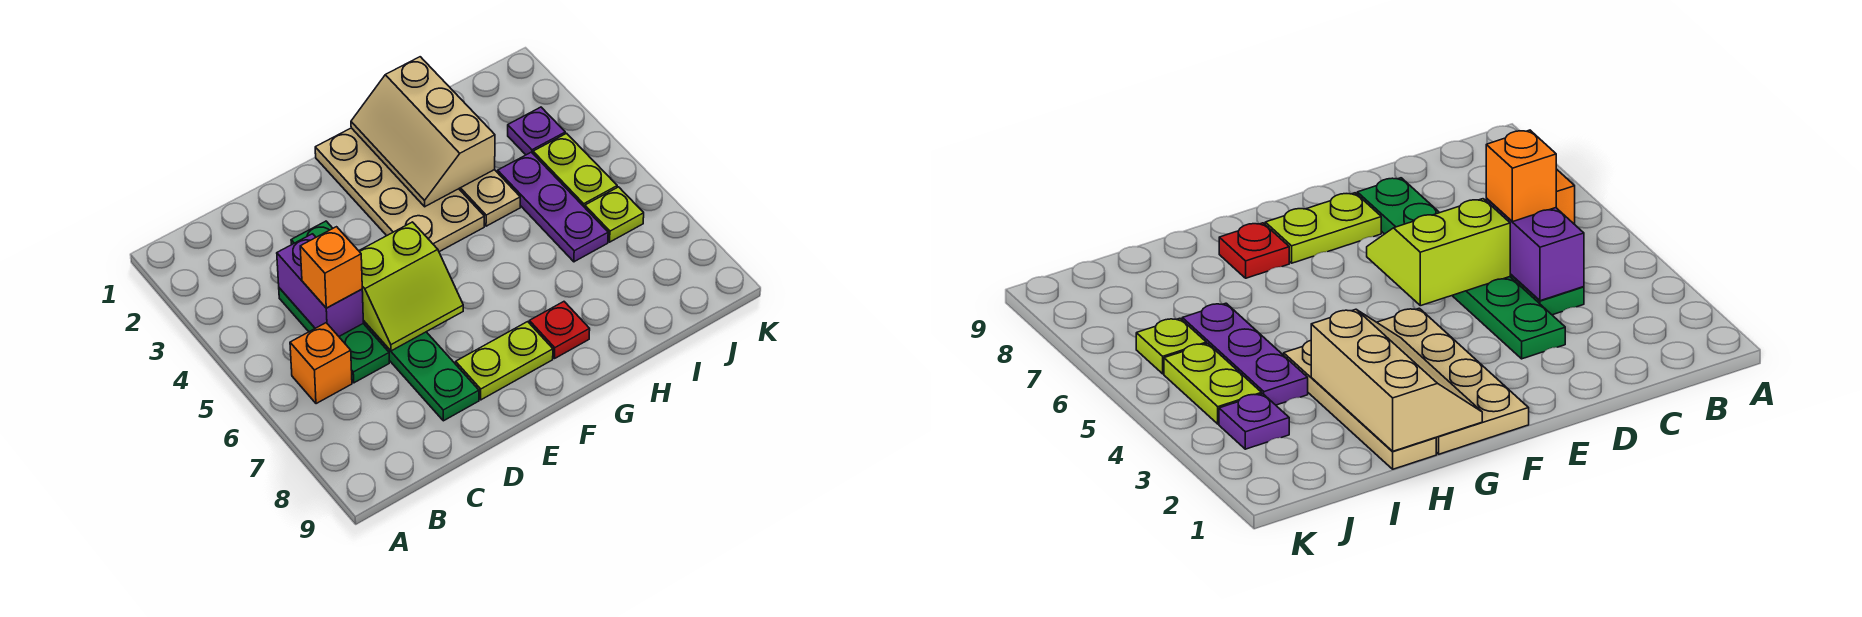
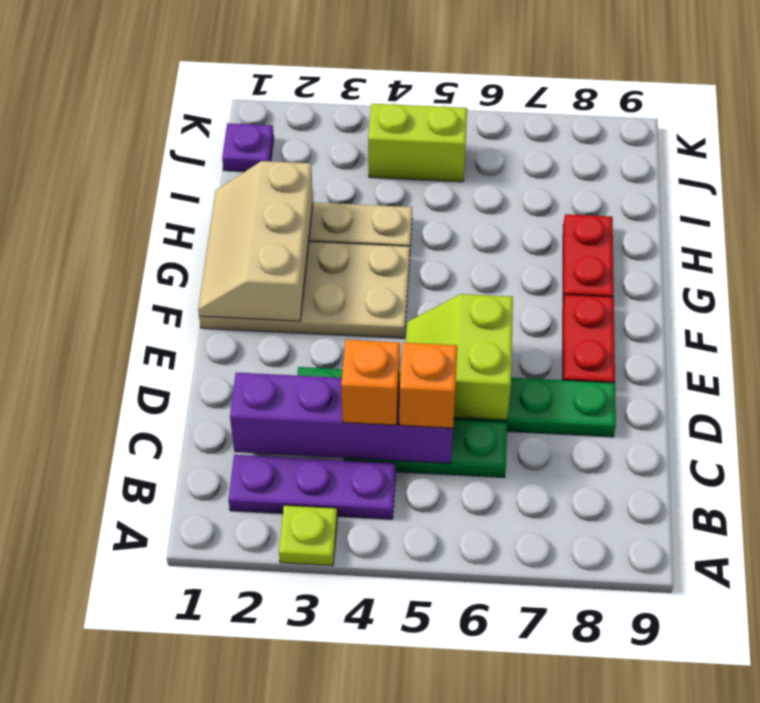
orange 1x1 brick [290,323,352,404] -> orange 1x1 brick moved to [341,340,400,425]
purple 1x2 brick [277,234,363,336] -> purple 1x4 brick [230,373,453,463]
lime 2x2 slope [359,222,463,351] -> lime 2x2 slope turned to [406,294,513,420]
lime 1x2 plate [456,322,553,400] -> red 1x2 plate [563,295,615,383]
tan 2x3 slope [351,57,495,207] -> tan 2x3 slope turned to [198,161,313,321]
red 1x1 plate [529,302,590,358] -> red 1x2 plate [563,214,614,301]
purple 1x3 plate [498,152,608,262] -> purple 1x3 plate moved to [228,455,396,519]
purple 1x1 plate [508,107,565,155] -> purple 1x1 plate moved to [222,123,274,172]
lime 1x2 plate [533,133,617,207] -> lime 1x2 brick [368,104,467,182]
lime 1x1 plate [585,187,644,242] -> lime 1x1 plate moved to [279,505,337,566]

